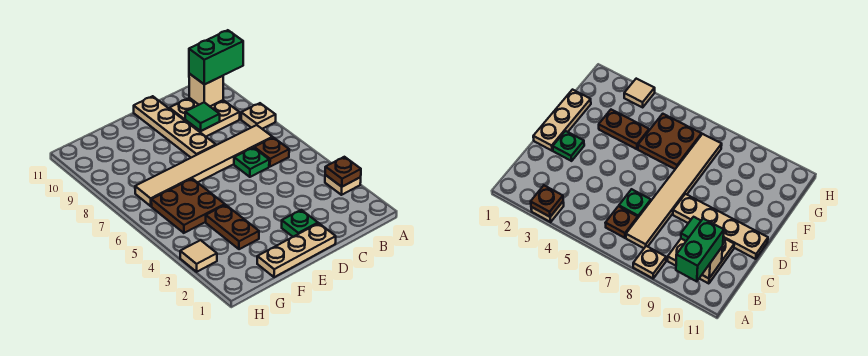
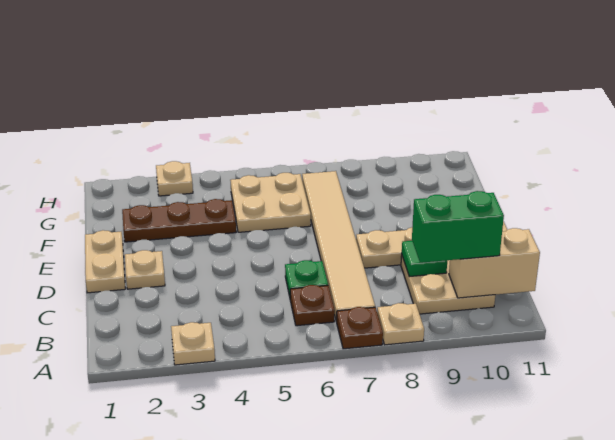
brown 1x1 plate [325,157,361,187] -> brown 1x1 plate moved to [337,307,383,349]
green 1x2 brick [189,30,243,85] -> green 1x2 brick turned to [412,191,504,263]
tan 1x1 brick [189,74,223,106] -> tan 1x2 brick [449,228,540,298]
tan 1x3 plate [257,223,336,277] -> tan 1x2 plate [85,230,125,293]
green 1x1 plate [282,210,318,237] -> tan 1x1 plate [125,250,165,289]
brown 1x2 plate [206,205,259,249] -> brown 1x3 plate [122,199,236,242]
brown 2x2 plate [151,179,225,233] -> tan 2x2 plate [230,173,311,232]
tan 1x1 tile [180,240,217,272] -> tan 1x1 plate [156,161,193,196]

